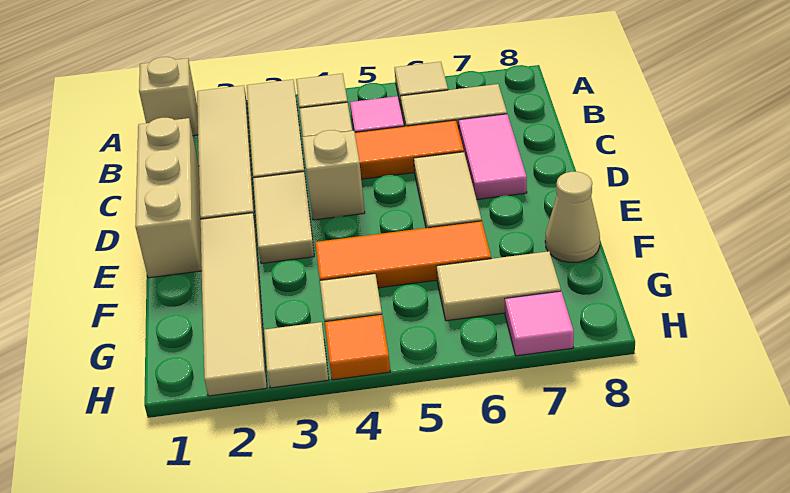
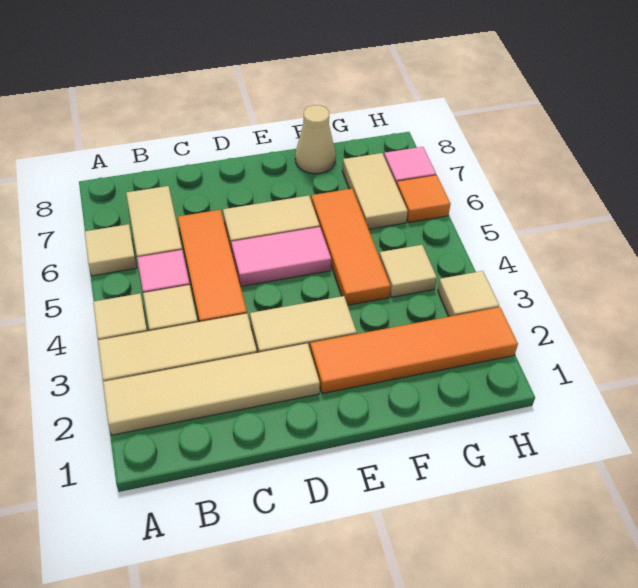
tan 1x1 brick [139,57,198,136] -> none
tan 1x3 brick [135,118,202,278] -> none
pink 1x2 tile [459,114,527,200] -> pink 1x2 tile moved to [231,227,331,286]
tan 1x1 brick [302,130,365,220] -> none
tan 1x4 tile [200,213,267,396] -> orange 1x4 tile [310,307,518,394]
orange 1x1 tile [325,314,390,380] -> orange 1x1 tile moved to [397,175,450,223]

